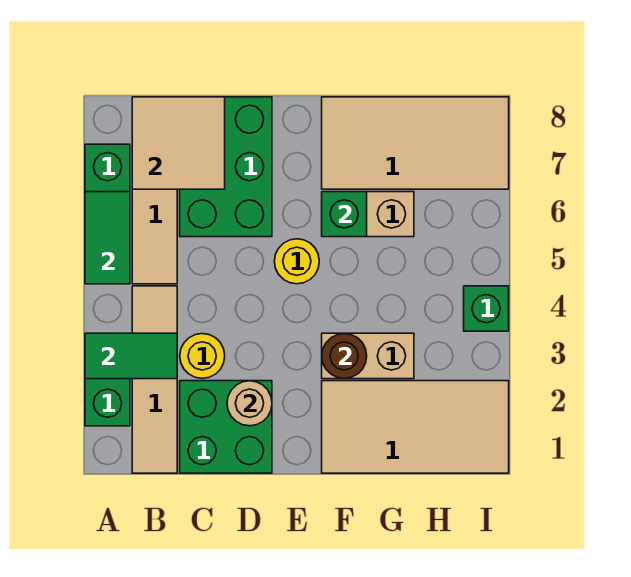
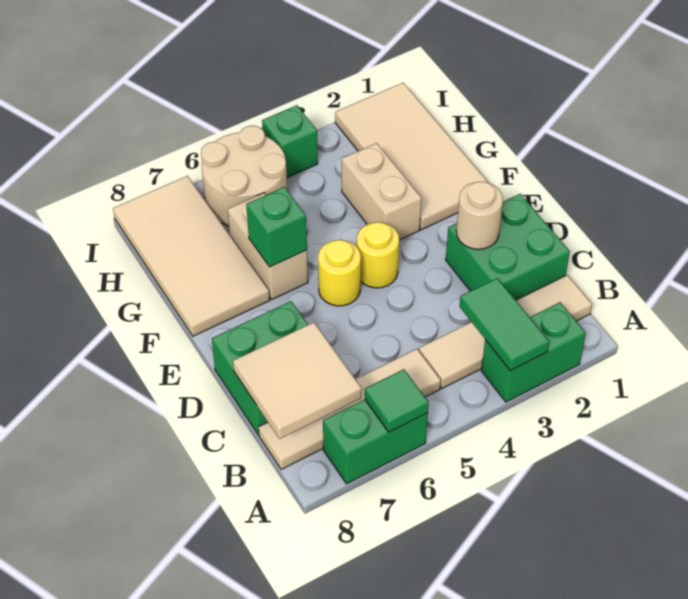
green 1x2 tile [85,192,130,284] -> green 1x1 tile [365,369,429,432]
yellow 1x1 round brick [180,334,225,379] -> yellow 1x1 round brick moved to [357,222,399,288]
green 2x3 brick [180,97,272,237] -> green 2x2 brick [212,301,308,435]
brown 1x1 round brick [322,333,367,379] -> none
none -> tan 2x2 round brick [201,126,287,226]

